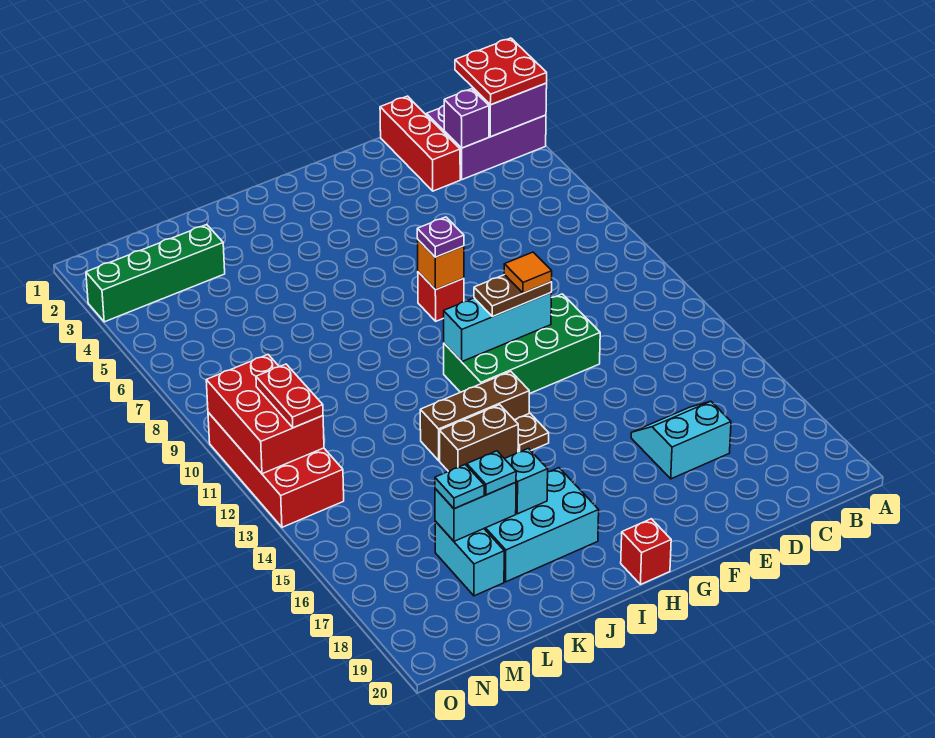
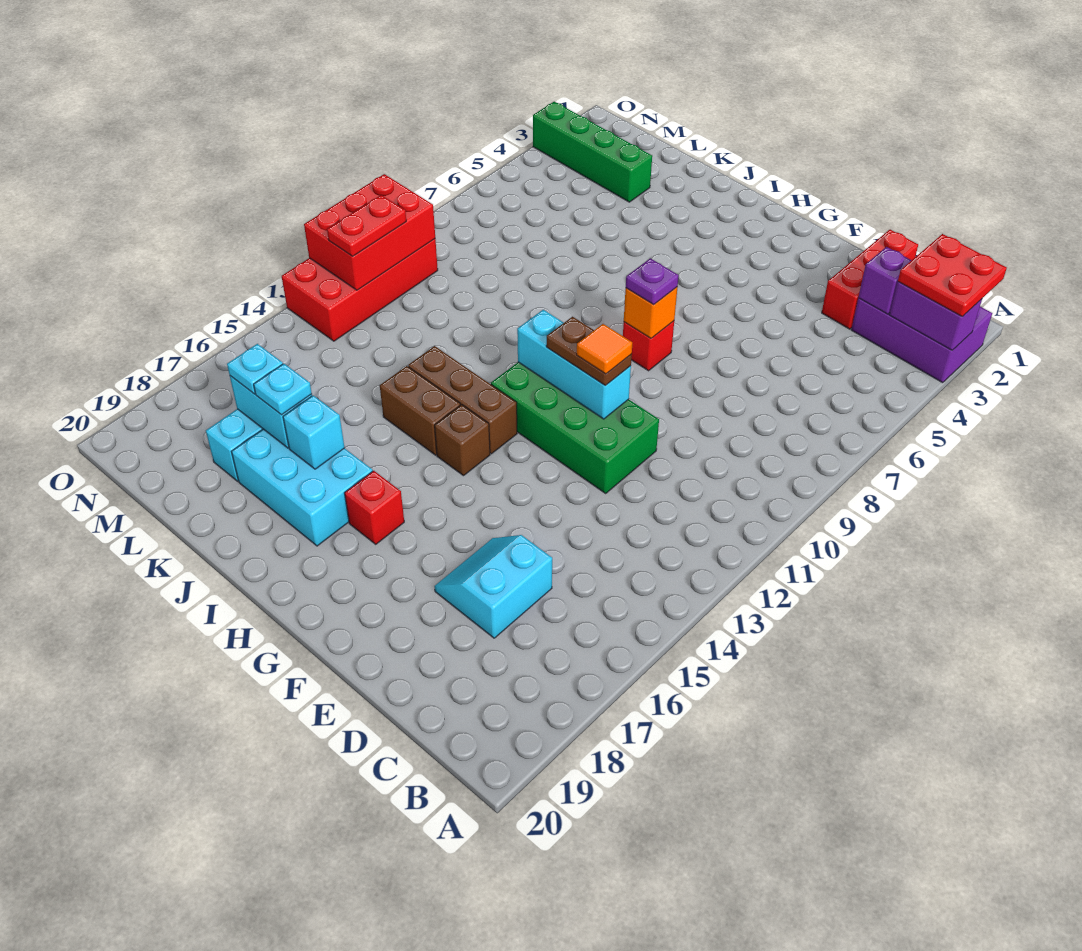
cyan 2x2 slope [631,401,731,479] -> cyan 2x2 slope turned to [434,535,552,638]
brown 1x1 plate [515,413,549,452] -> brown 1x1 brick [435,405,490,476]
red 1x1 brick [621,519,671,585] -> red 1x1 brick moved to [345,471,404,544]

